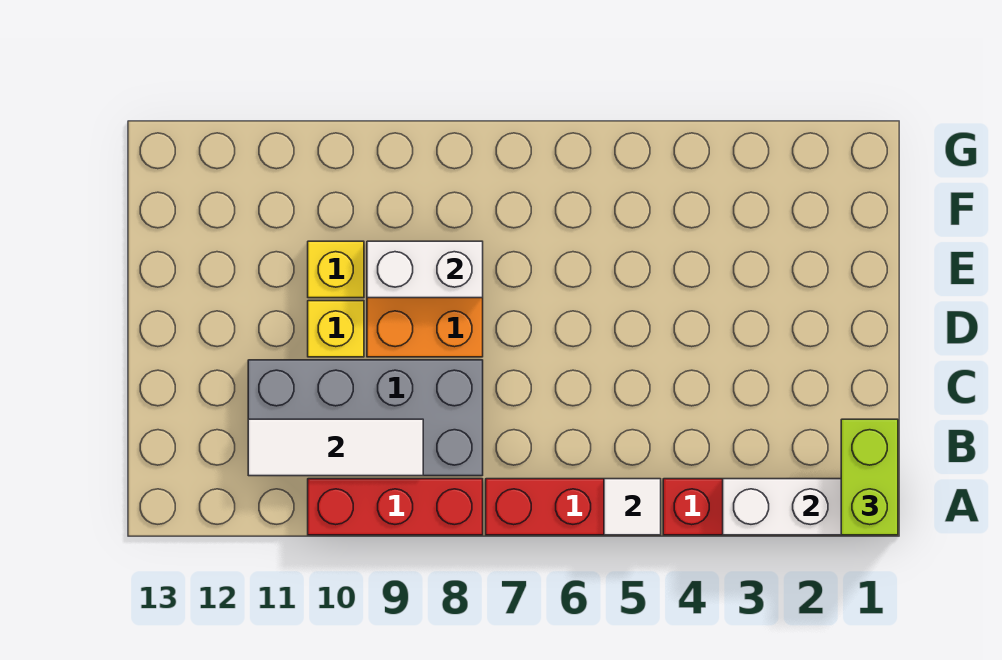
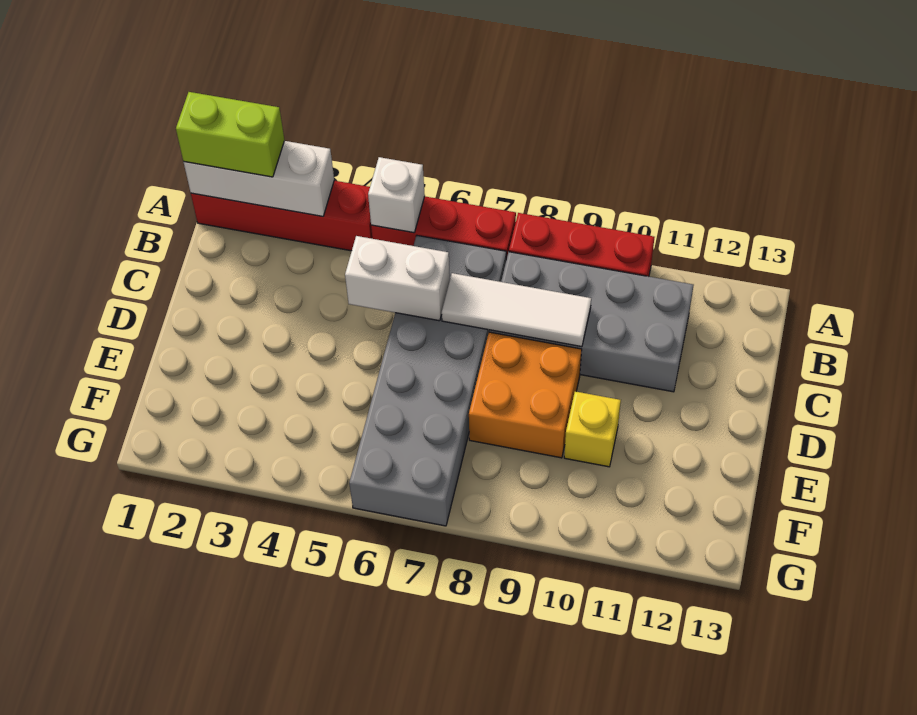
lime 1x2 brick [841,419,898,535] -> lime 1x2 brick turned to [176,92,284,177]
white 1x1 tile [604,479,661,535] -> white 1x1 brick [368,157,425,233]
none -> grey 2x6 brick [349,236,506,526]
white 1x3 tile [248,419,423,476] -> white 1x3 tile moved to [442,273,591,347]
yellow 1x1 brick [308,301,364,357] -> none
white 1x2 brick [367,241,483,298] -> white 1x2 brick moved to [345,236,450,321]

